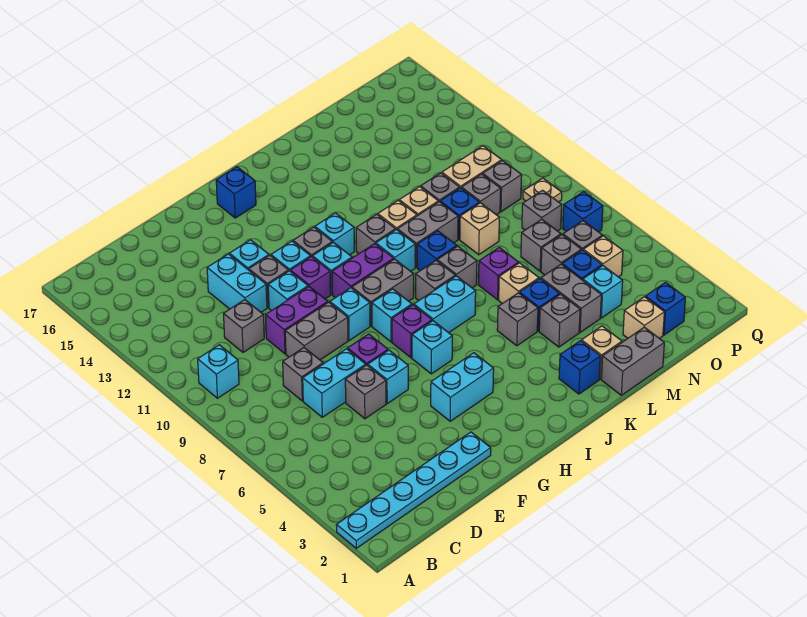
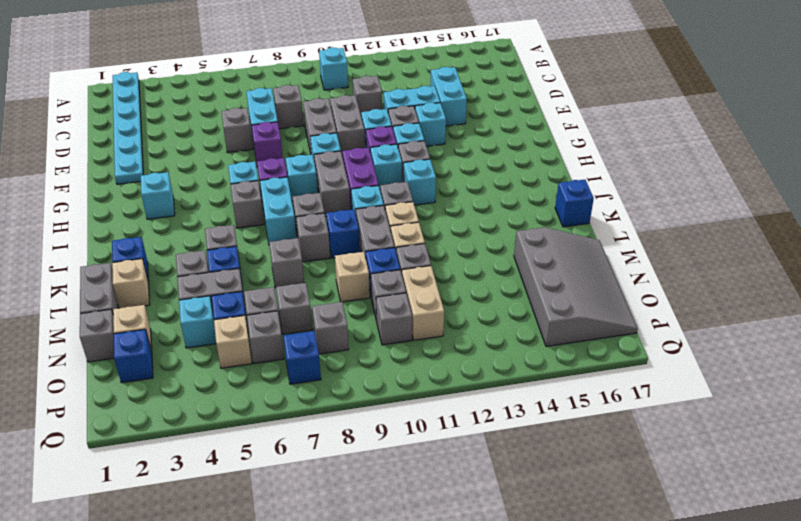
purple 1x2 brick [266,287,328,354] -> grey 1x2 brick [330,95,365,157]
cyan 1x1 brick [368,350,408,404] -> cyan 1x1 brick moved to [141,172,175,219]
cyan 1x2 brick [431,353,494,421] -> cyan 1x2 brick moved to [430,67,467,126]
blue 1x1 brick [216,167,256,218] -> blue 1x1 brick moved to [555,180,594,227]
none -> grey 1x1 brick [231,181,264,228]
tan 1x1 brick [499,263,539,304] -> none
purple 1x1 brick [478,247,519,300] -> grey 1x1 brick [269,238,304,288]
none -> grey 3x4 slope [514,227,638,346]
none -> grey 1x1 brick [80,309,114,362]
tan 1x1 plate [523,178,562,202] -> none

